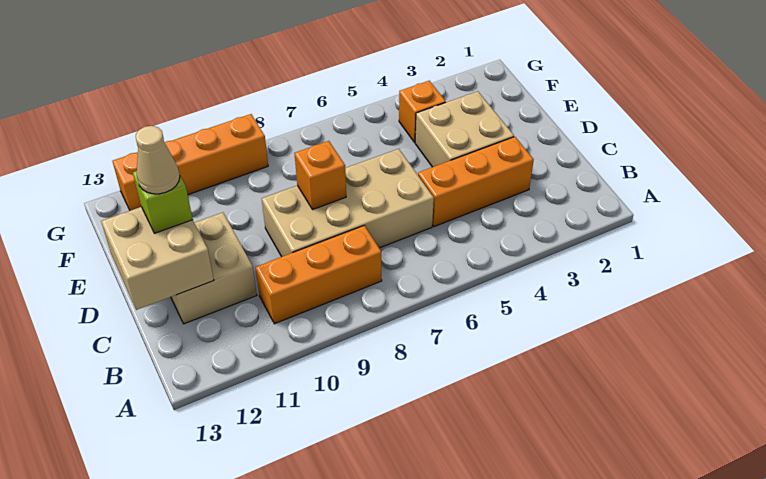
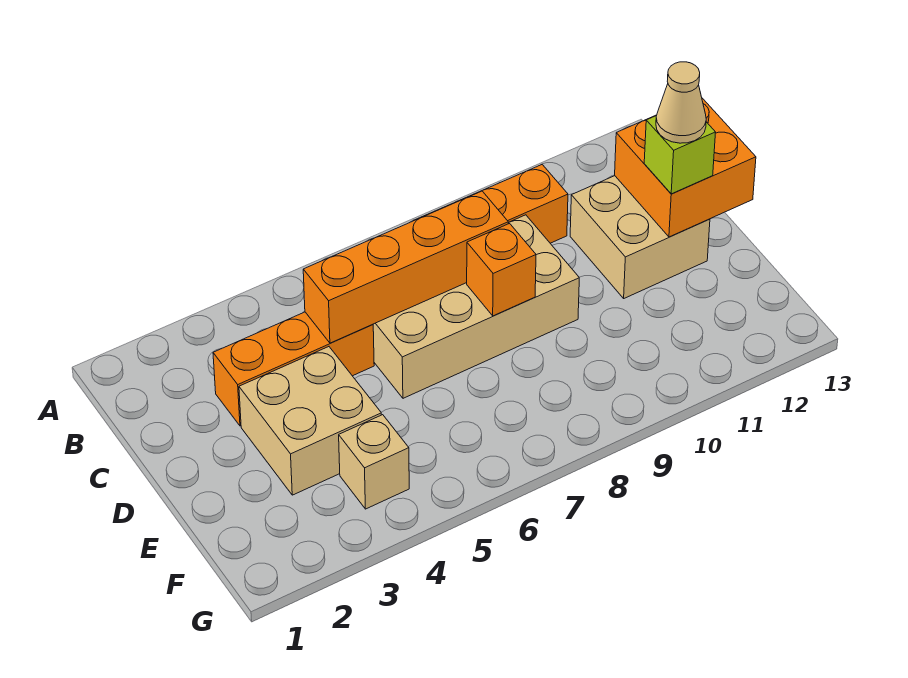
tan 2x2 brick [101,207,214,310] -> orange 2x2 brick [615,98,756,237]
orange 1x1 brick [399,81,446,142] -> tan 1x1 brick [339,415,409,509]
orange 1x4 brick [112,114,268,210] -> orange 1x4 brick moved to [303,191,508,343]

